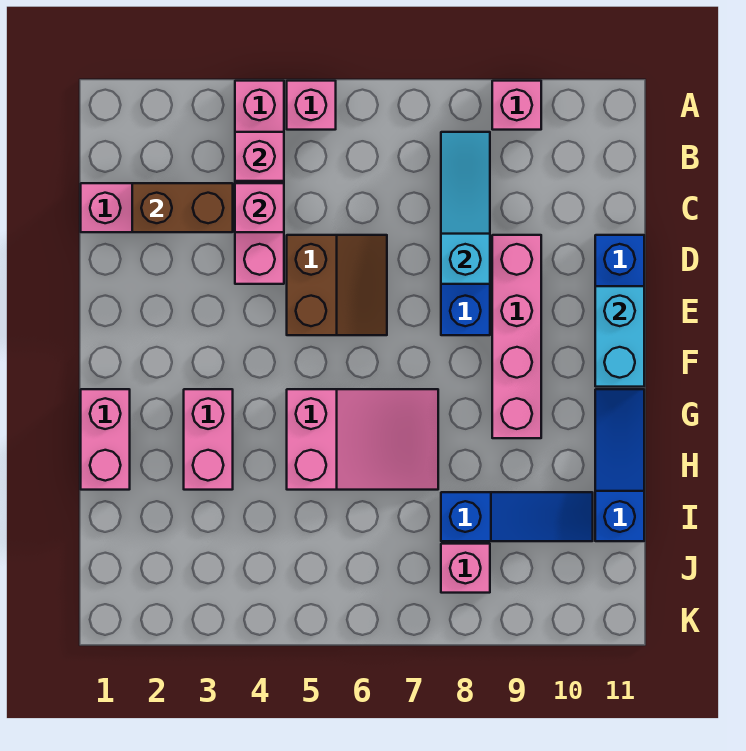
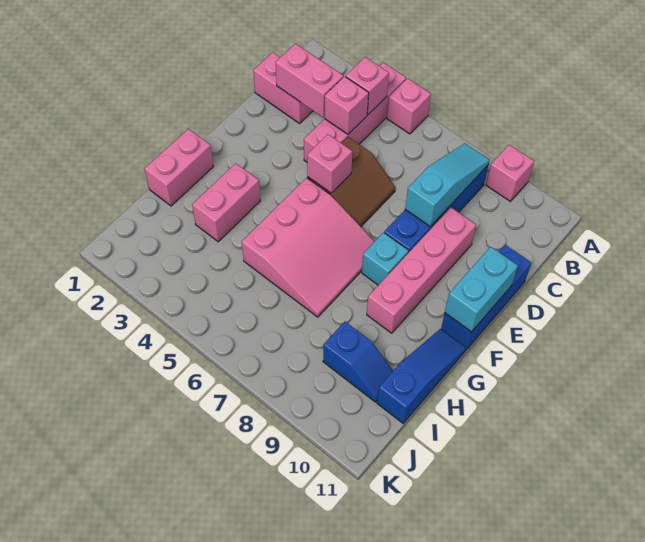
brown 1x2 brick [132,183,233,232] -> pink 1x2 brick [275,44,343,117]
none -> cyan 1x1 brick [362,233,409,285]
pink 2x3 slope [287,389,438,490] -> pink 3x3 slope [242,178,375,317]
blue 1x3 slope [441,492,593,541] -> blue 1x2 slope [323,322,393,402]
pink 1x1 brick [441,544,490,593] -> pink 1x1 brick moved to [307,134,352,193]

